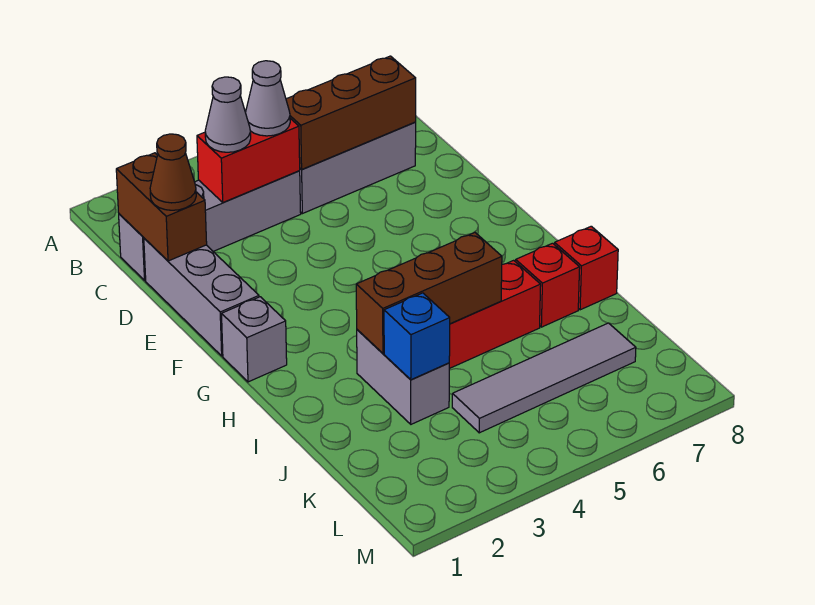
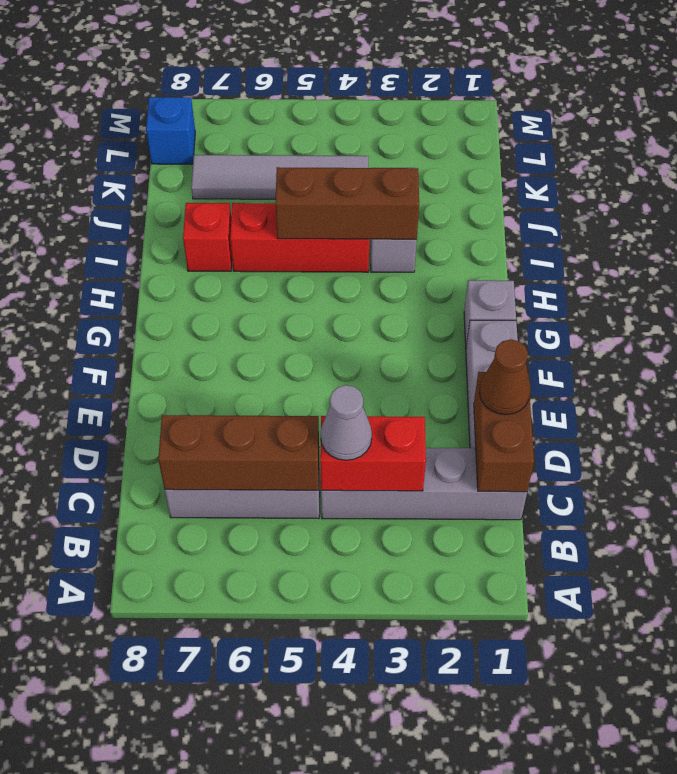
grey 1x1 cone [205,77,251,152] -> none
red 1x1 brick [555,226,618,310] -> none
blue 1x1 brick [384,293,450,380] -> blue 1x1 brick moved to [146,97,195,164]

